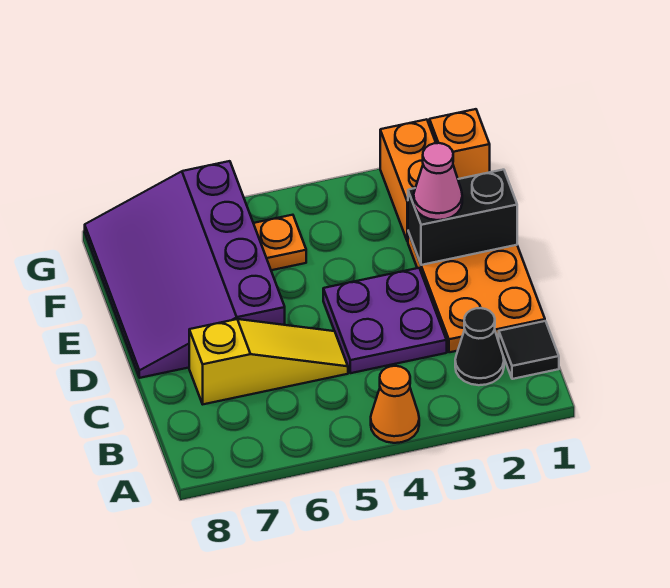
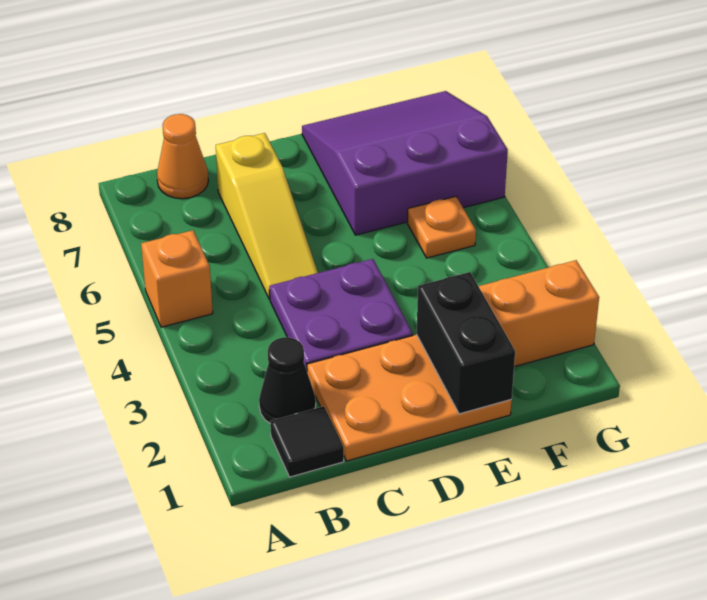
orange 1x1 cone [371,366,419,443] -> orange 1x1 cone moved to [157,114,208,199]
purple 3x4 slope [85,161,285,378] -> purple 3x3 slope [302,91,508,235]
pink 1x1 cone [414,143,462,220] -> none
orange 1x1 brick [429,109,490,179] -> orange 1x1 brick moved to [141,230,213,327]

